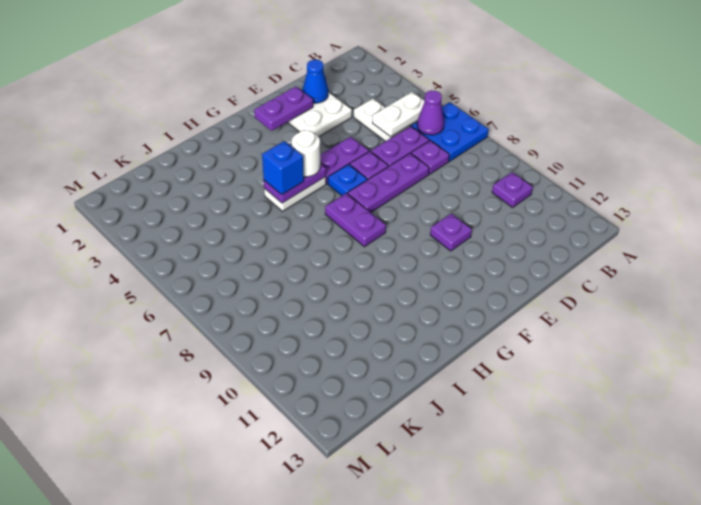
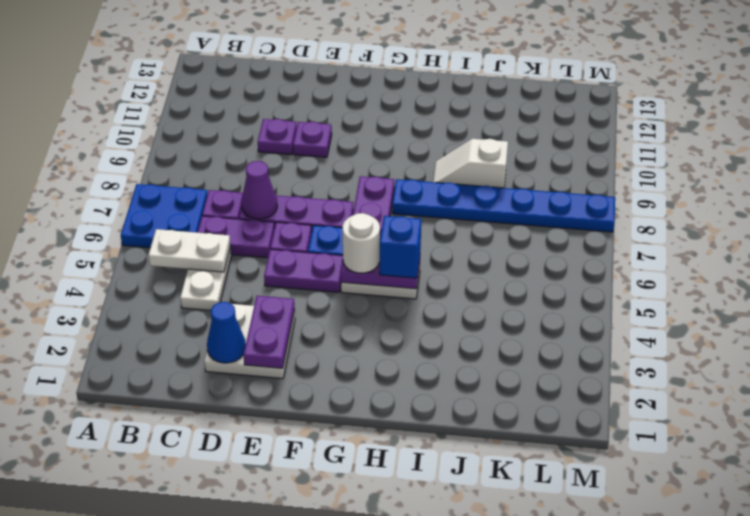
purple 1x1 cone [417,90,444,135] -> purple 1x1 cone moved to [242,161,277,219]
purple 1x1 plate [492,172,533,208] -> purple 1x1 plate moved to [258,119,297,155]
purple 1x2 plate [254,87,313,131] -> purple 1x2 plate turned to [244,296,295,368]
none -> blue 1x6 plate [392,179,615,232]
none -> white 1x2 slope [433,139,508,188]

